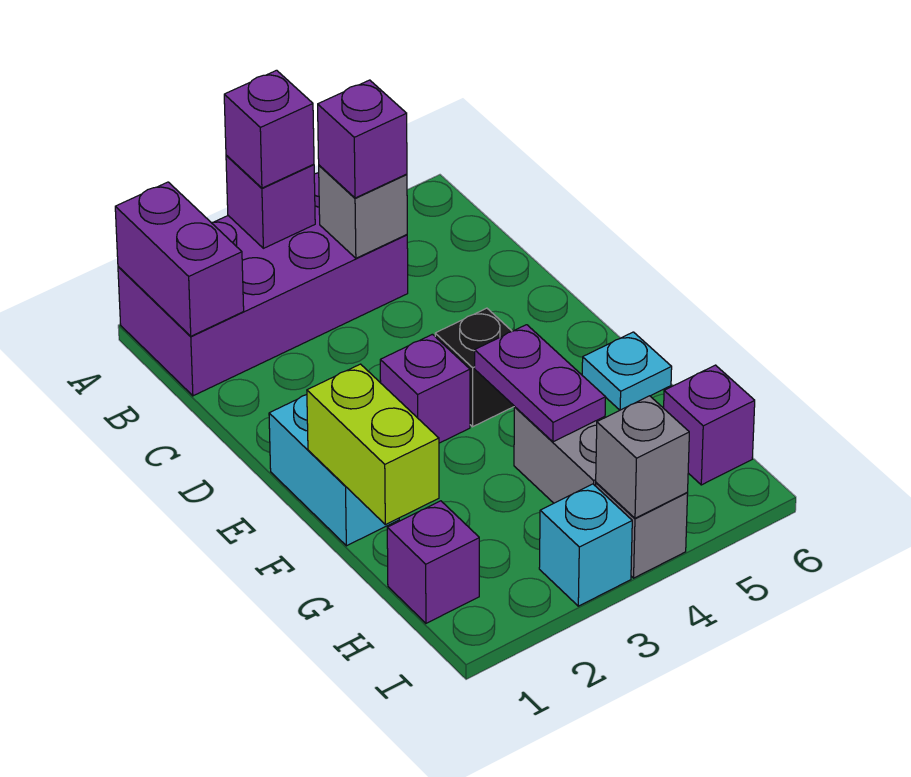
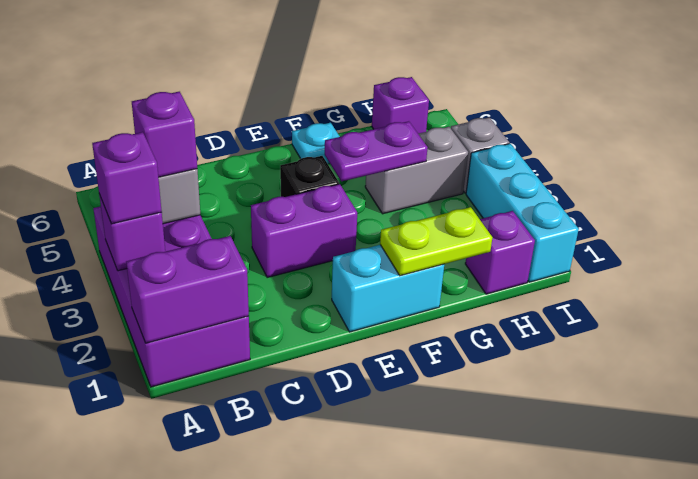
purple 1x1 brick [380,334,470,443] -> purple 1x2 brick [251,184,357,278]
lime 1x2 brick [307,364,439,525] -> lime 1x2 plate [380,207,493,276]
cyan 1x1 brick [539,484,632,606] -> cyan 1x3 brick [466,144,579,282]
grey 1x1 brick [596,396,689,518] -> none

